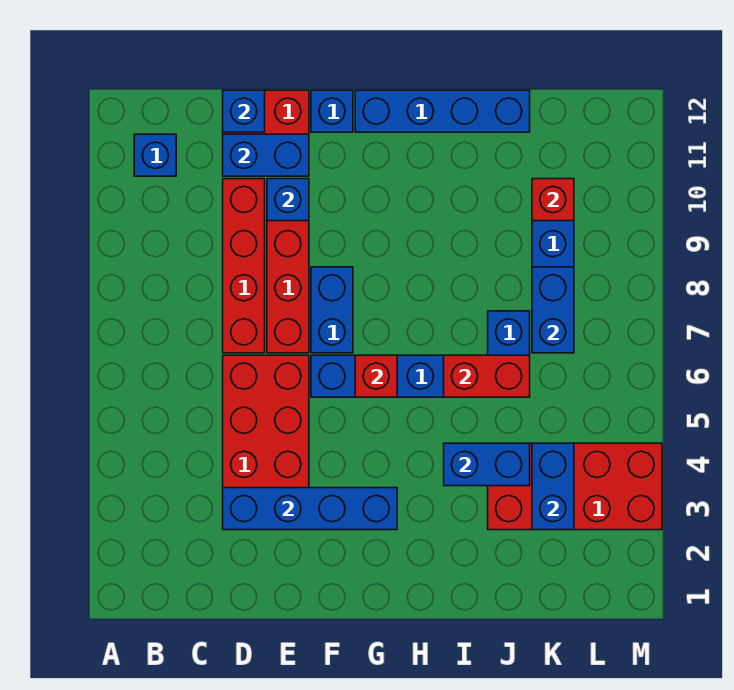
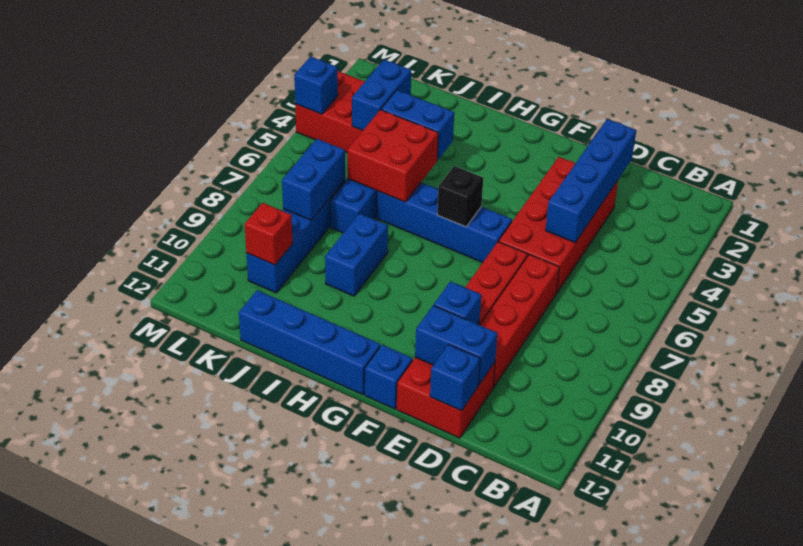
blue 1x1 brick [134,134,176,176] -> blue 1x1 brick moved to [294,57,338,114]
blue 1x4 brick [223,488,397,530] -> blue 1x4 brick turned to [546,119,636,242]
blue 1x2 brick [311,267,353,353] -> blue 1x2 brick moved to [325,213,388,296]
red 1x1 brick [355,355,397,397] -> black 1x1 brick [437,166,483,227]
red 1x2 brick [444,355,530,397] -> red 2x2 brick [347,110,438,202]

